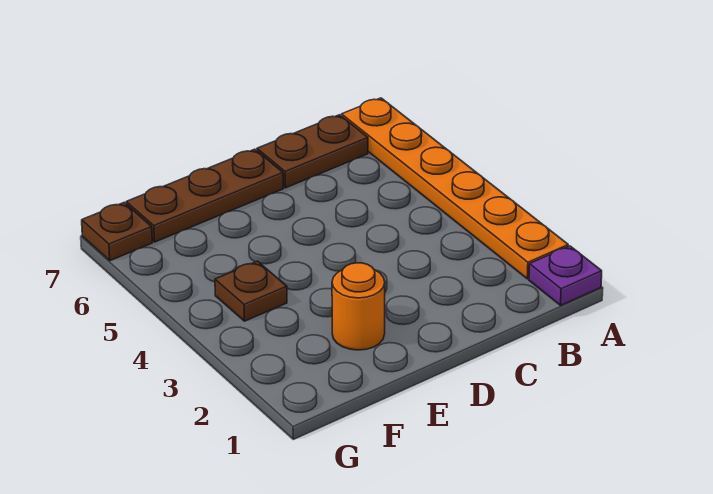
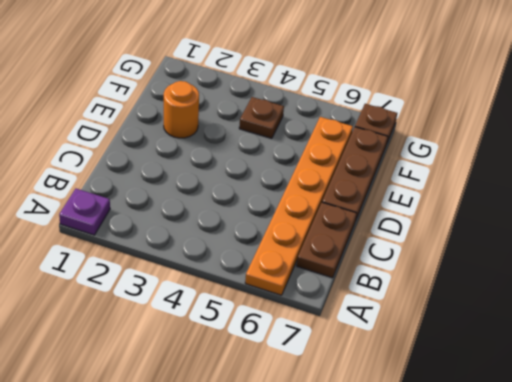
orange 1x6 plate [342,98,568,279] -> orange 1x6 plate turned to [245,117,353,295]

